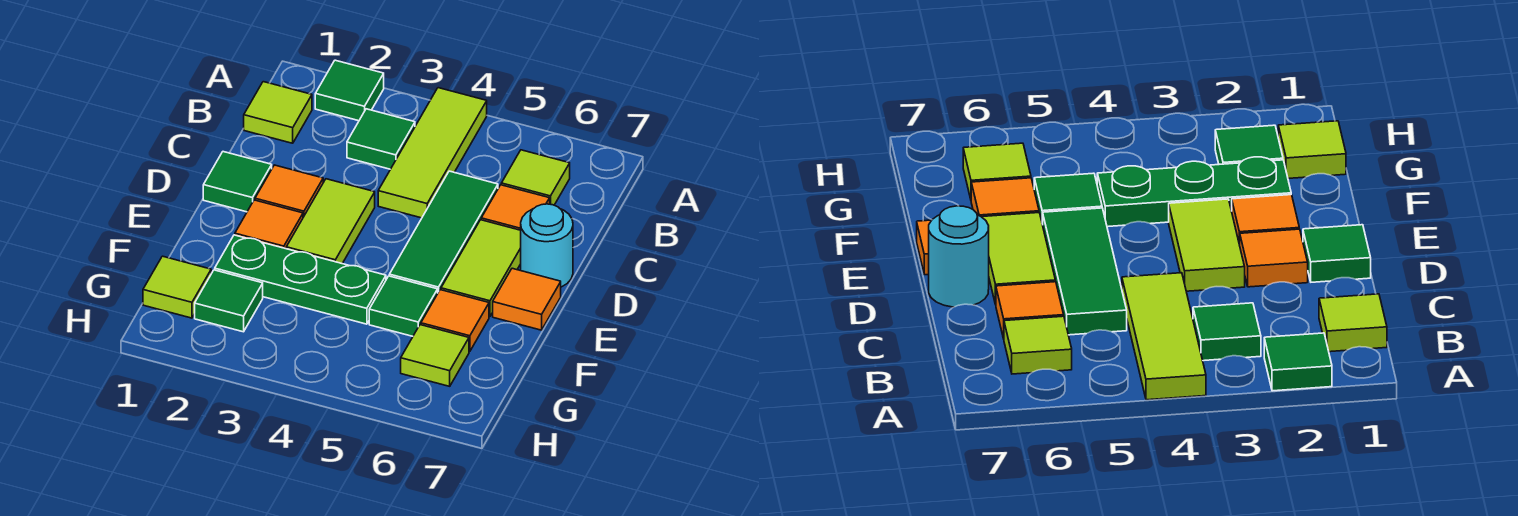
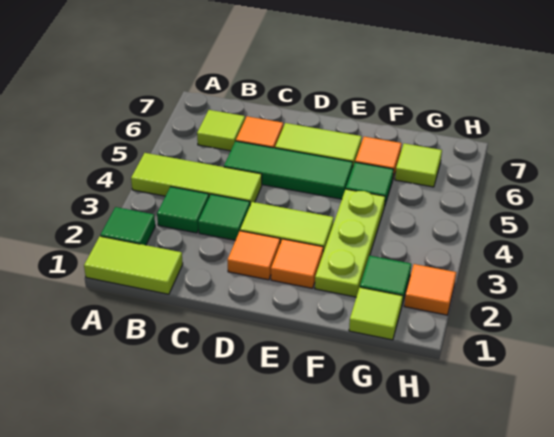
lime 1x1 tile [244,82,312,143] -> lime 1x2 tile [84,236,183,294]
green 1x1 tile [203,152,272,212] -> green 1x1 tile moved to [198,194,250,240]
cyan 1x1 round brick [521,204,573,287] -> none
orange 1x1 tile [493,268,561,330] -> orange 1x1 tile moved to [404,264,456,315]
green 1x3 plate [215,235,386,324] -> lime 1x3 plate [315,189,385,297]

